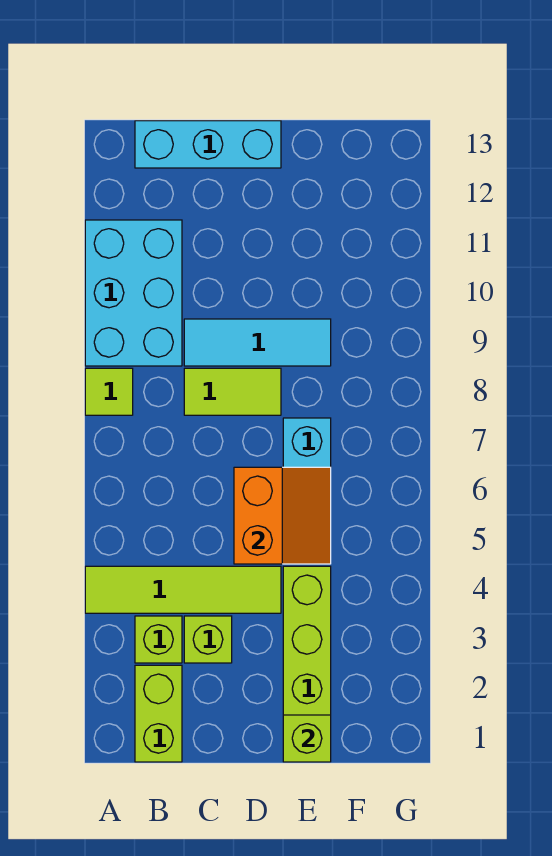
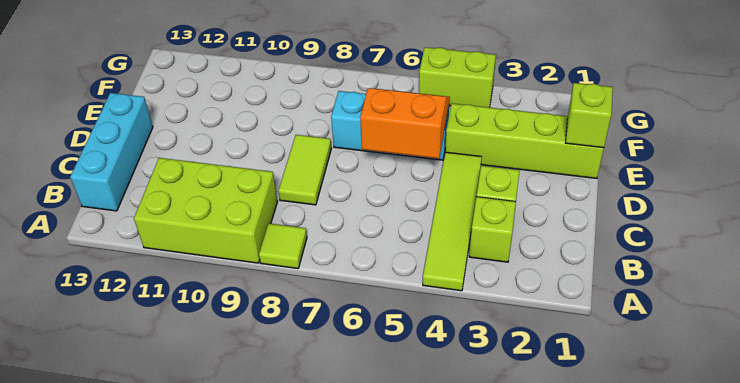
cyan 2x3 brick [85,220,182,366] -> lime 2x3 brick [134,158,277,263]
lime 1x2 brick [135,665,182,762] -> lime 1x2 brick moved to [419,47,496,107]
cyan 1x3 tile [184,319,331,366] -> none

